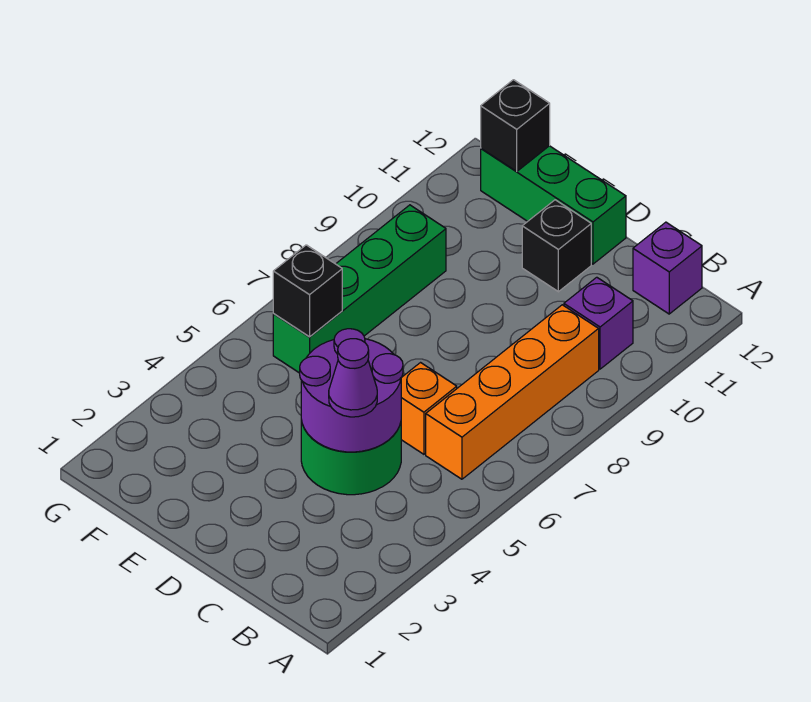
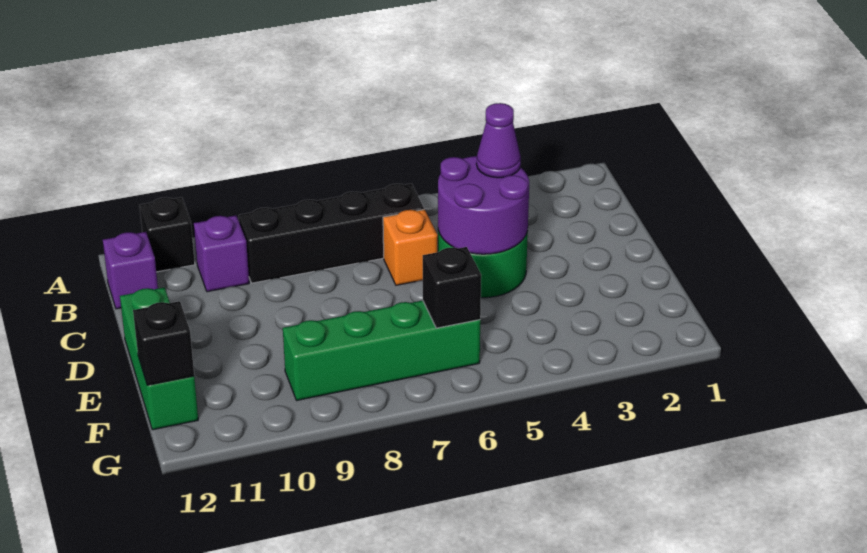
orange 1x4 brick [426,305,599,479] -> black 1x4 brick [239,184,424,283]
black 1x1 brick [522,200,591,292] -> black 1x1 brick moved to [140,197,195,272]

